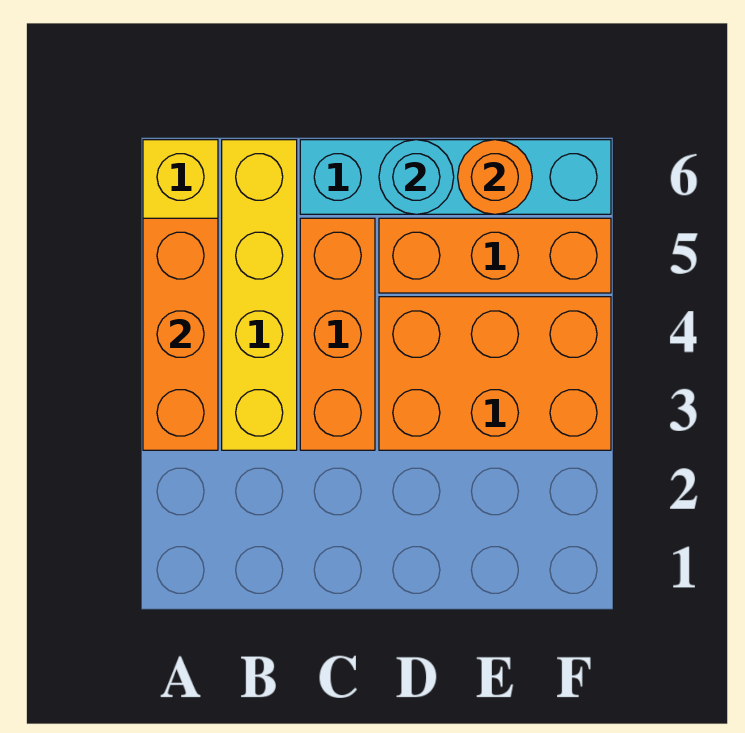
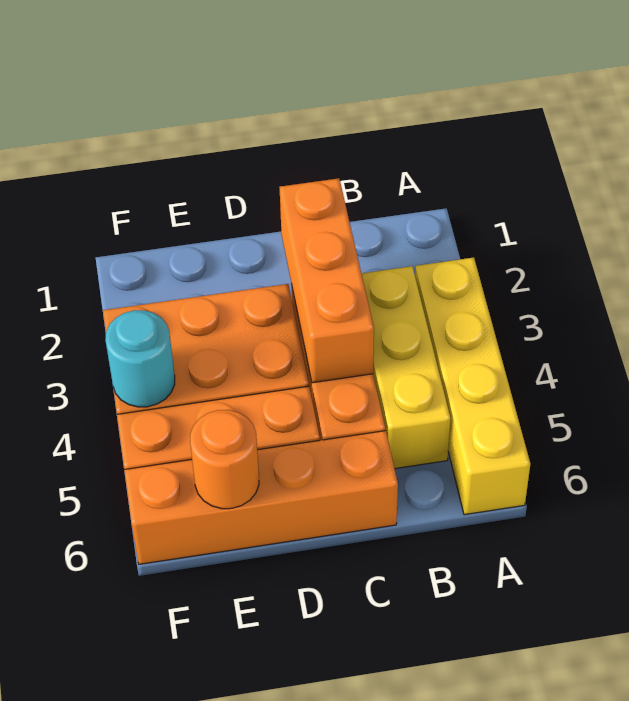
orange 1x3 brick [143,218,218,450] -> orange 1x3 brick moved to [280,178,374,383]
yellow 1x4 brick [222,140,297,450] -> yellow 1x3 brick [361,266,451,469]
cyan 1x4 brick [300,140,611,214] -> orange 1x4 brick [124,431,398,564]
cyan 1x1 round brick [379,140,454,214] -> cyan 1x1 round brick moved to [105,310,175,407]

